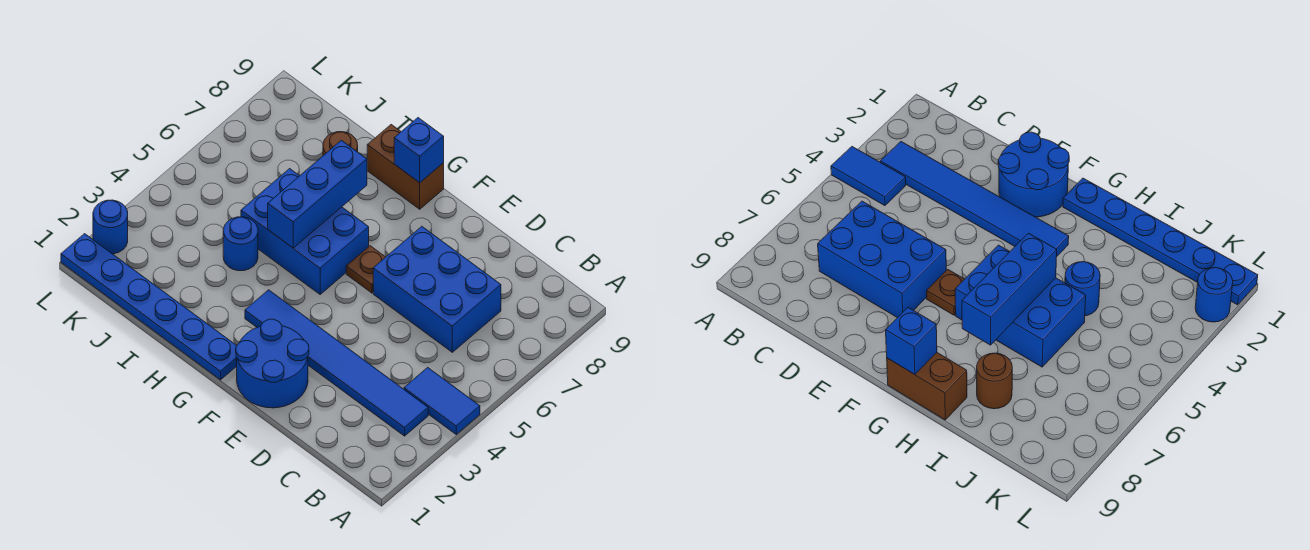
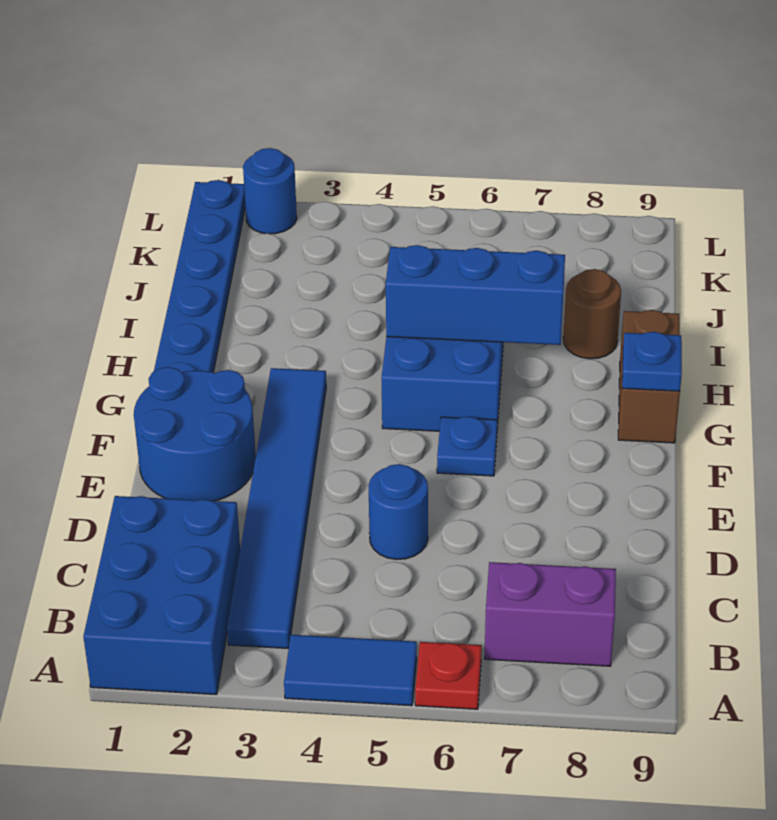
blue 1x2 tile [404,367,480,434] -> blue 1x2 tile turned to [284,635,417,706]
none -> red 1x1 plate [415,642,482,709]
none -> purple 1x2 brick [485,562,616,666]
blue 2x3 brick [373,226,501,352] -> blue 2x3 brick moved to [83,496,240,695]
brown 1x1 plate [346,246,385,293] -> blue 1x1 plate [437,417,497,476]
blue 1x1 brick [394,118,444,183] -> blue 1x1 plate [622,332,682,391]
blue 1x1 round brick [223,217,258,271] -> blue 1x1 round brick moved to [369,464,428,559]

